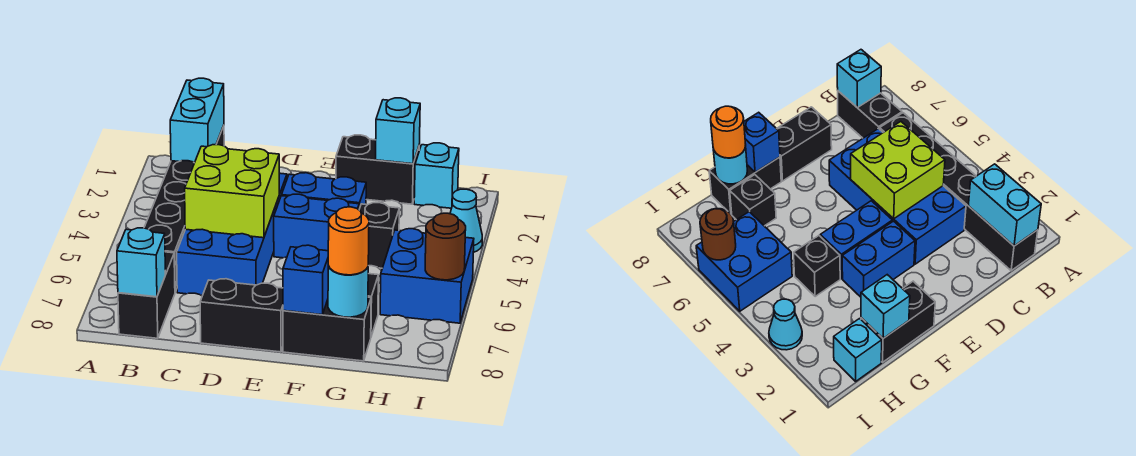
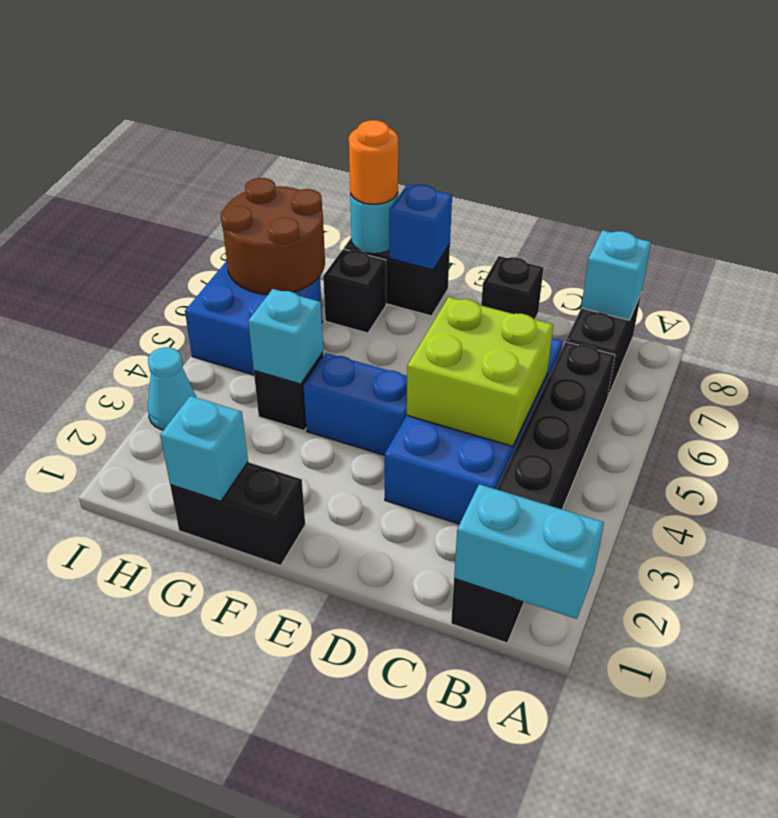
cyan 1x2 brick [170,78,224,163] -> cyan 1x2 brick turned to [454,484,604,619]
black 1x2 brick [200,279,283,352] -> black 1x1 brick [481,256,544,320]
blue 1x2 brick [282,173,366,209] -> none
cyan 1x1 brick [414,143,459,208] -> cyan 1x1 brick moved to [248,289,323,384]
brown 1x1 round brick [425,213,466,280] -> brown 2x2 round brick [221,178,325,294]

